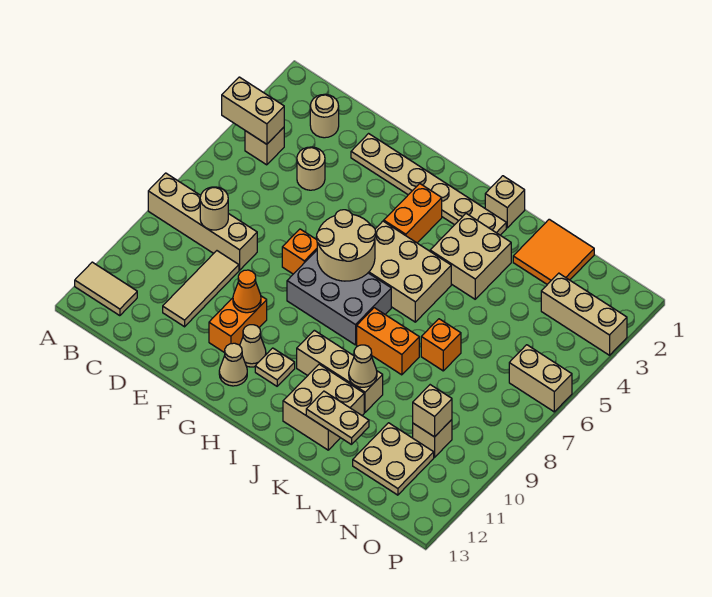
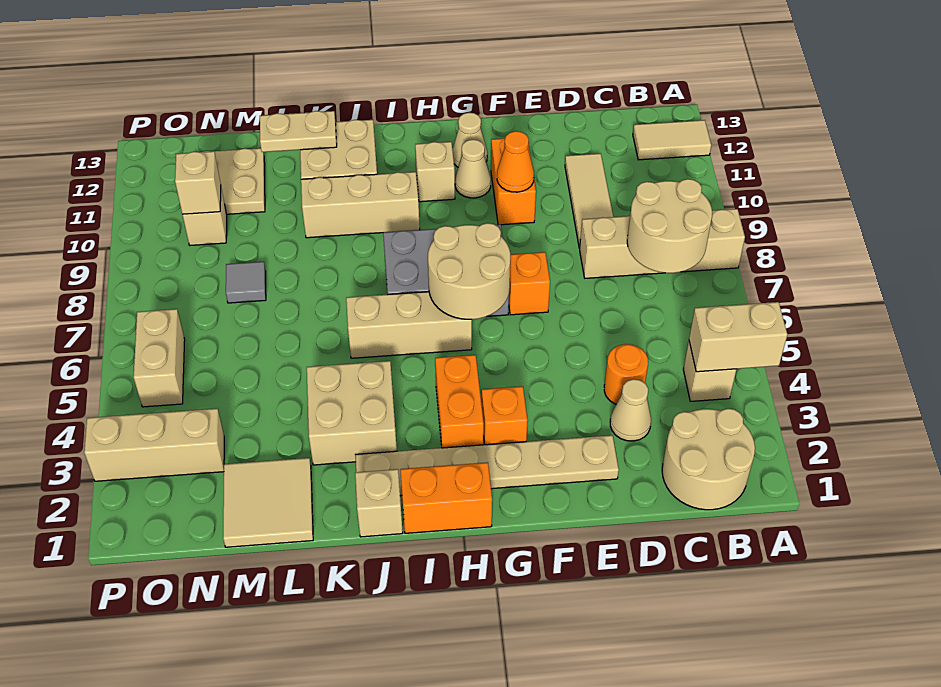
tan 1x1 round brick [310,94,339,138] -> tan 2x2 round brick [662,409,755,510]
tan 1x1 round brick [200,187,228,230] -> tan 2x2 round brick [627,179,712,273]
tan 1x1 round brick [297,147,325,190] -> orange 1x1 round brick [604,344,648,404]
tan 2x3 brick [368,221,451,322] -> tan 1x3 brick [346,292,472,358]
tan 1x1 plate [255,348,295,386] -> tan 1x1 brick [415,142,455,202]
orange 1x2 brick [357,308,419,375] -> orange 1x2 brick moved to [400,462,492,533]
tan 1x1 cone [349,345,377,387] -> tan 1x1 cone moved to [610,379,651,441]
orange 2x2 tile [513,219,594,284] -> tan 2x2 tile [223,458,313,547]
orange 1x1 brick [421,319,461,371] -> orange 1x1 brick moved to [482,386,528,445]
none -> grey 1x1 tile [226,262,266,303]
tan 1x2 brick [509,345,572,412] -> tan 1x2 brick turned to [133,309,185,407]

